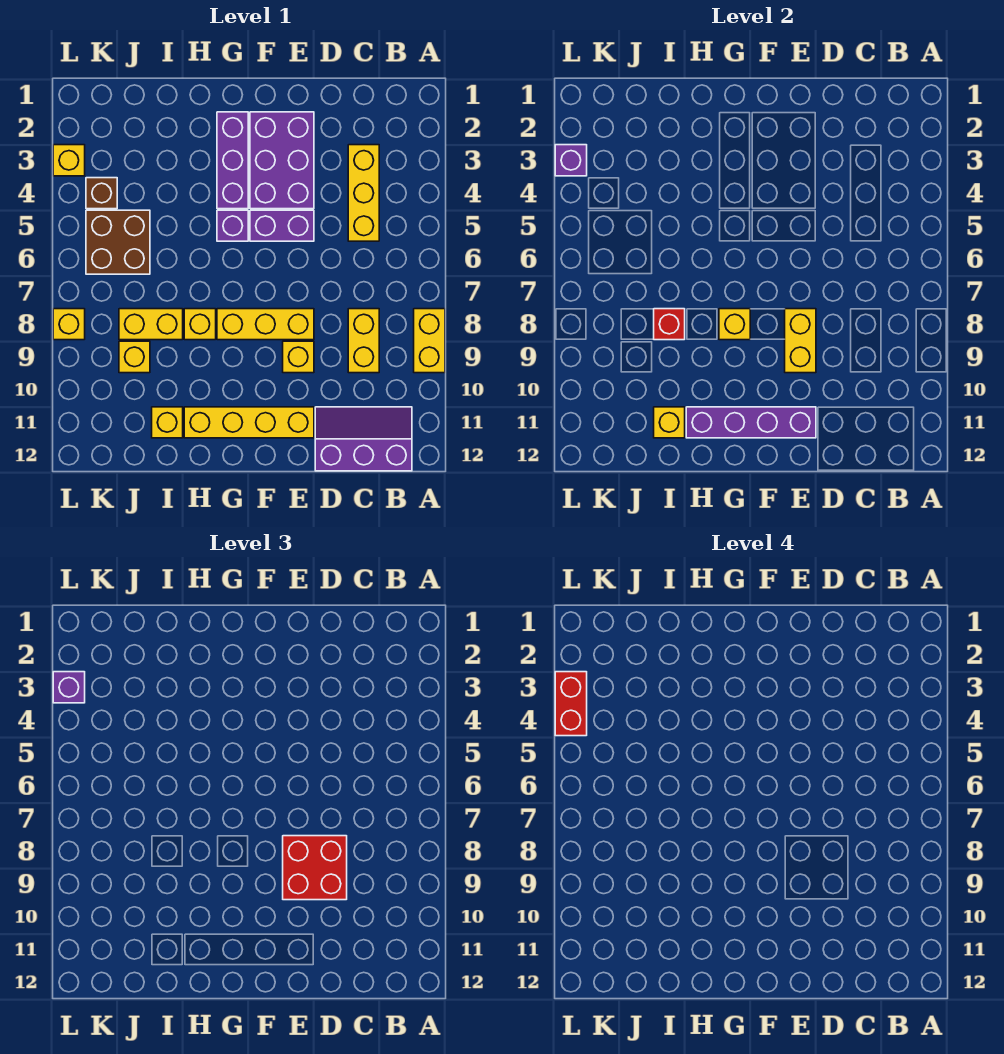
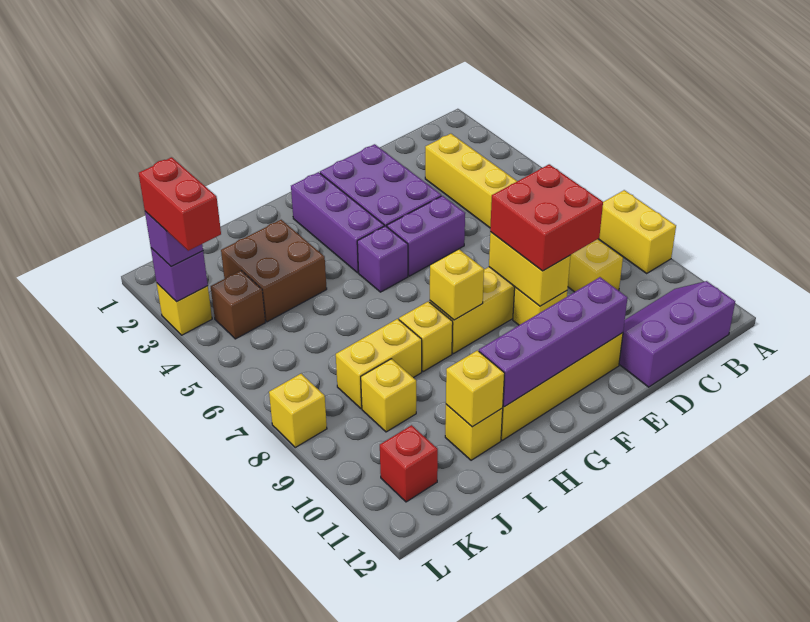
red 1x1 brick [654,309,685,340] -> red 1x1 brick moved to [380,425,438,502]
brown 2x2 brick [86,210,150,274] -> brown 2x2 brick moved to [221,220,327,322]

